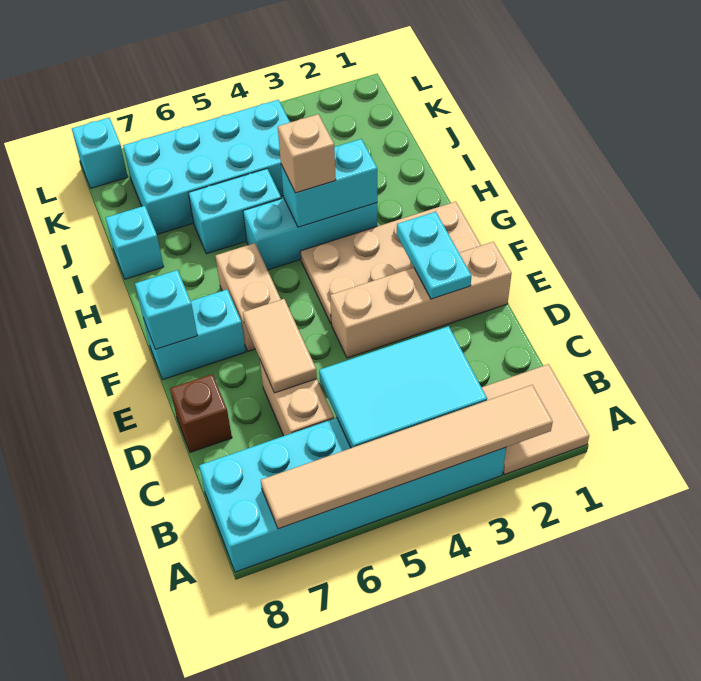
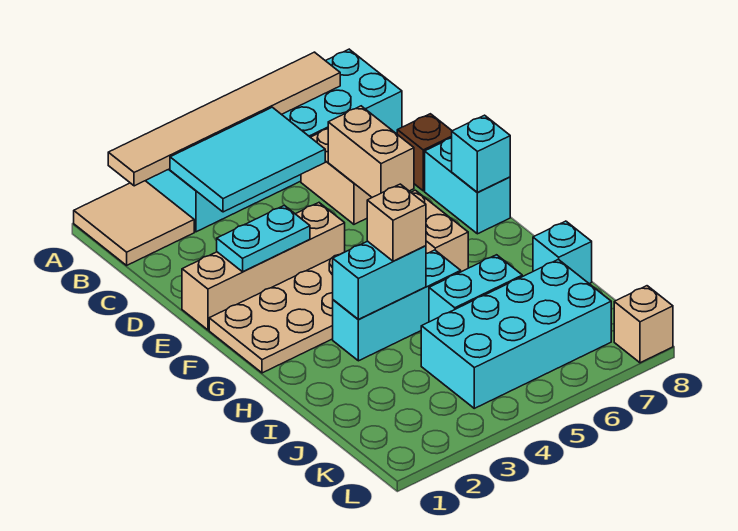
tan 1x2 tile [243,299,317,393] -> tan 1x2 brick [328,106,414,197]
cyan 1x2 plate [397,212,471,299] -> cyan 1x2 plate turned to [217,205,310,272]
cyan 1x2 brick [143,289,246,379] -> cyan 1x2 brick turned to [425,138,510,234]
cyan 1x1 brick [72,118,128,188] -> tan 1x1 brick [614,286,673,363]

